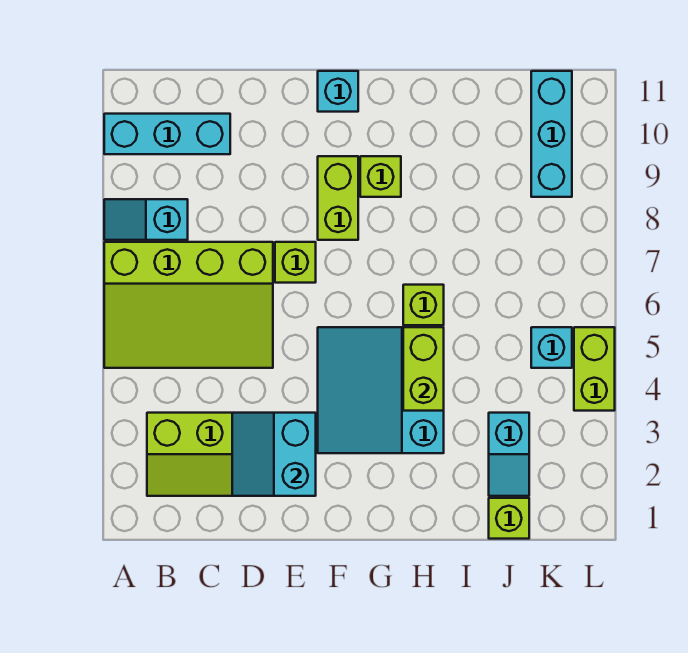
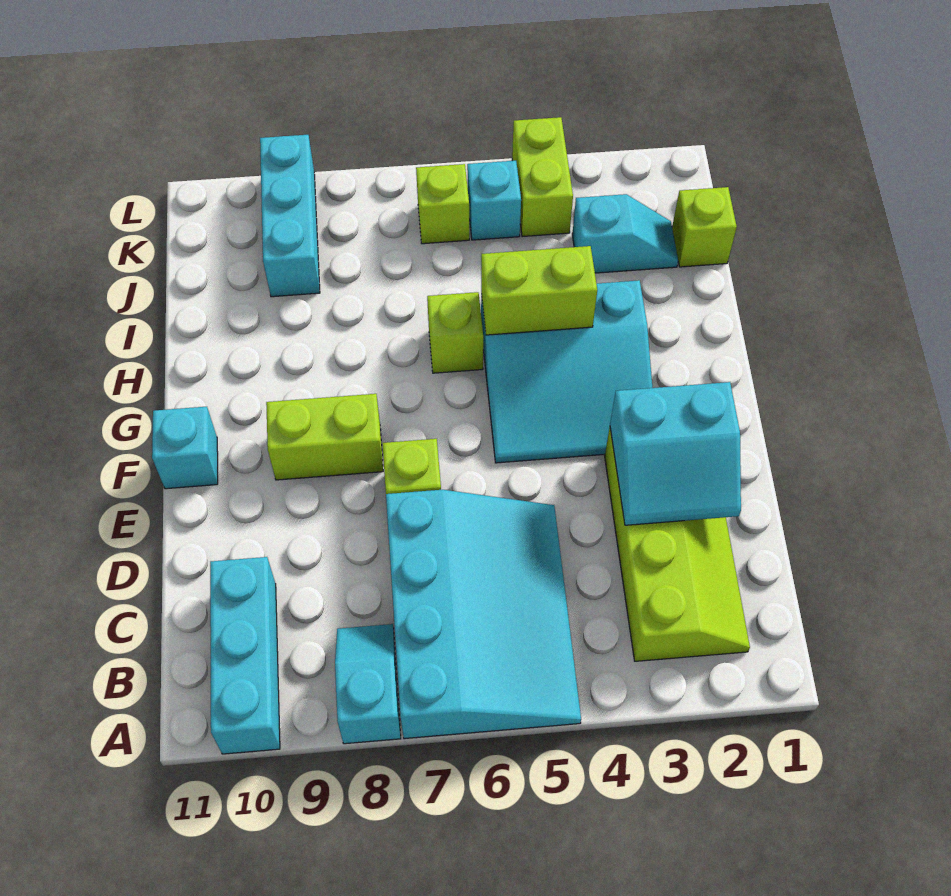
lime 3x4 slope [104,242,273,368] -> cyan 3x4 slope [386,490,581,739]
cyan 1x2 slope [104,199,188,240] -> cyan 1x2 slope turned to [335,624,401,744]
lime 1x1 brick [360,156,401,197] -> lime 1x1 brick moved to [416,164,469,244]
cyan 1x3 brick [531,71,572,197] -> cyan 1x3 brick turned to [260,135,320,297]
lime 1x2 brick [574,327,615,411] -> lime 1x2 brick turned to [512,117,573,237]

